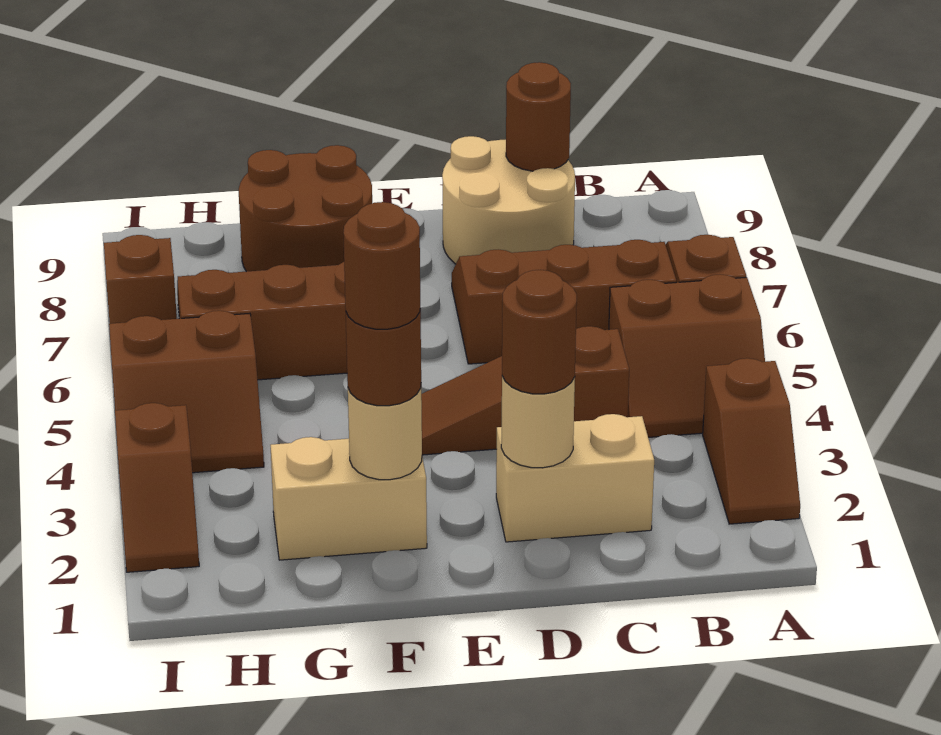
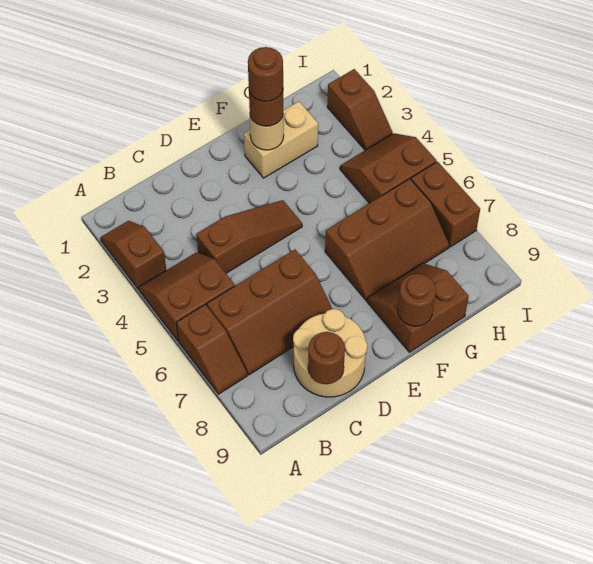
tan 1x2 brick [496,414,654,542] -> none
tan 1x1 round brick [501,376,575,468] -> none
brown 1x1 round brick [502,270,577,394] -> brown 1x1 round brick moved to [398,274,436,326]
brown 2x2 round brick [239,145,372,272] -> brown 2x2 slope [367,263,469,352]
brown 1x2 slope [115,403,199,572] -> brown 1x2 slope turned to [327,69,393,150]
brown 1x1 brick [104,235,177,324] -> brown 1x2 brick [411,162,480,247]

